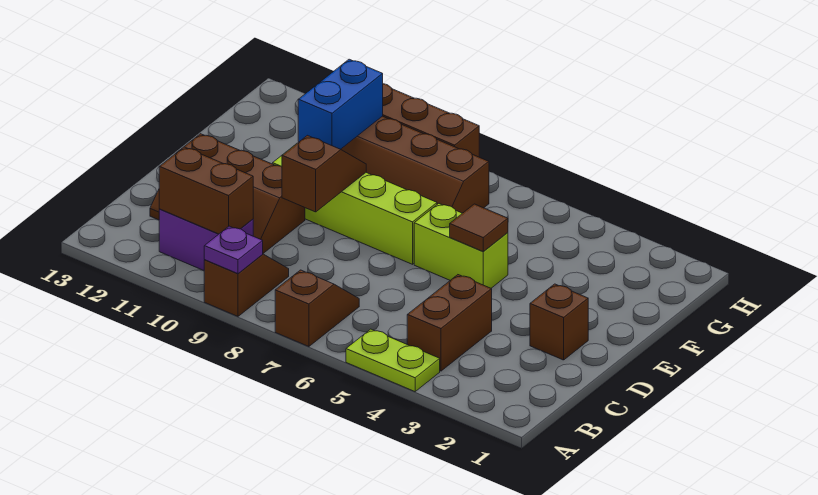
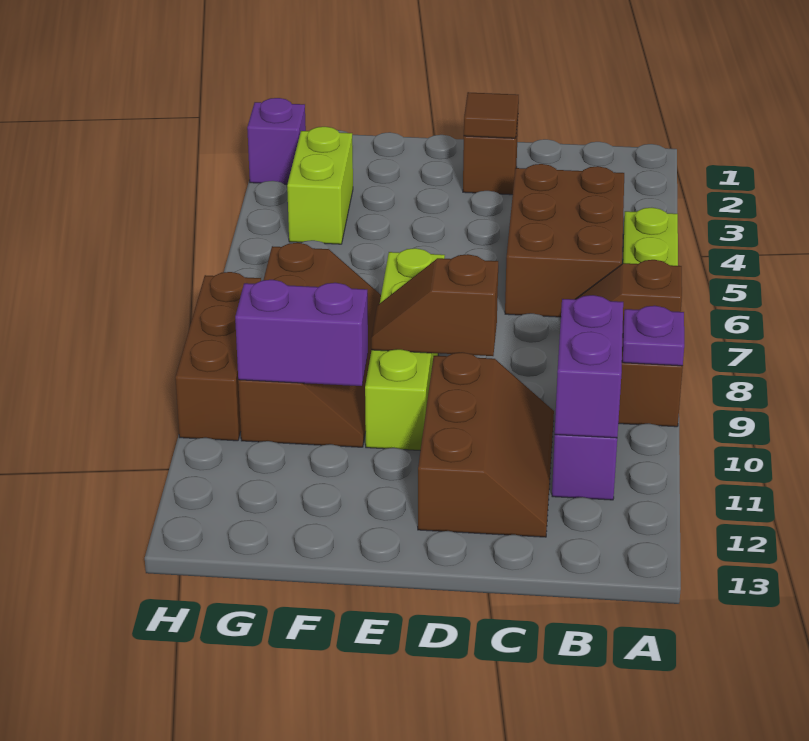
brown 1x2 brick [407,275,492,371] -> brown 2x3 brick [505,164,624,317]
brown 1x2 brick [159,147,253,234] -> purple 1x2 brick [555,295,623,438]
lime 1x2 brick [414,204,508,288] -> lime 1x2 brick moved to [287,127,353,244]
brown 1x1 tile [450,204,508,252] -> brown 1x1 tile moved to [464,92,519,138]
blue 1x2 brick [298,59,383,149] -> purple 1x2 brick [235,280,368,386]
none -> purple 1x1 brick [247,98,306,184]

